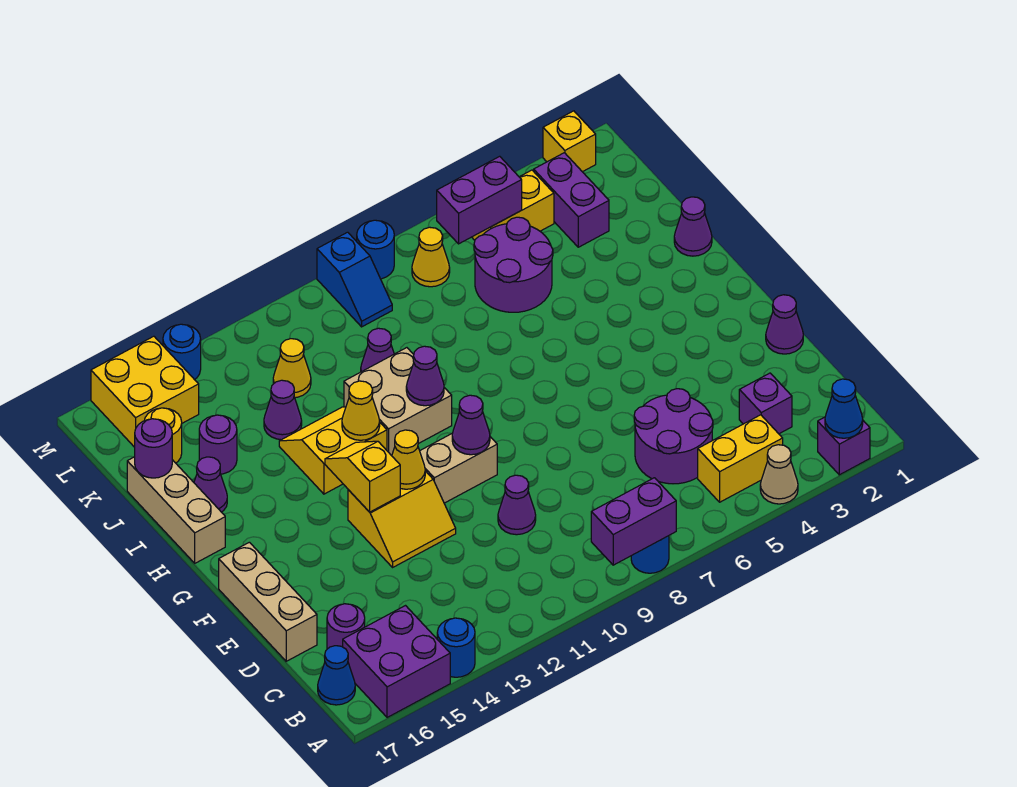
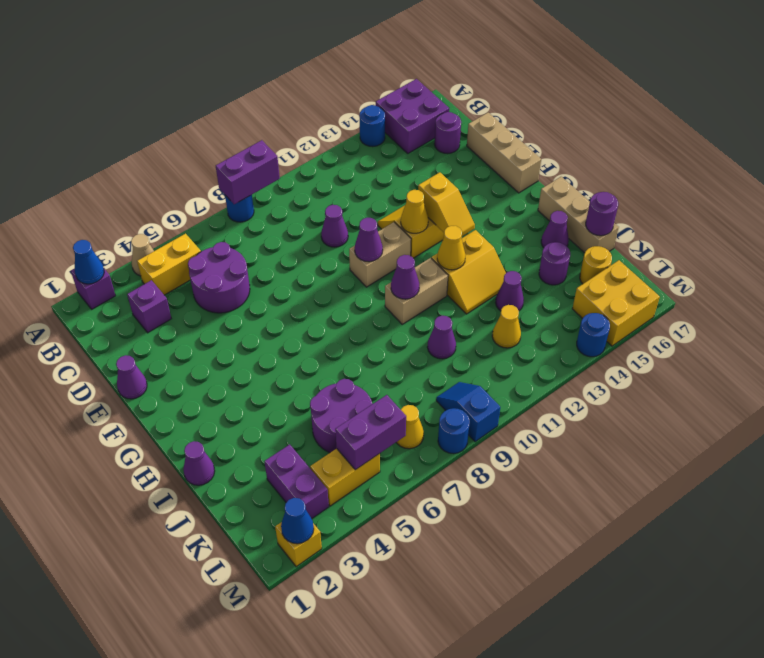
blue 1x1 cone [318,646,355,705] -> blue 1x1 cone moved to [281,498,314,544]
tan 2x2 brick [344,348,452,456] -> tan 1x2 brick [385,258,448,324]

